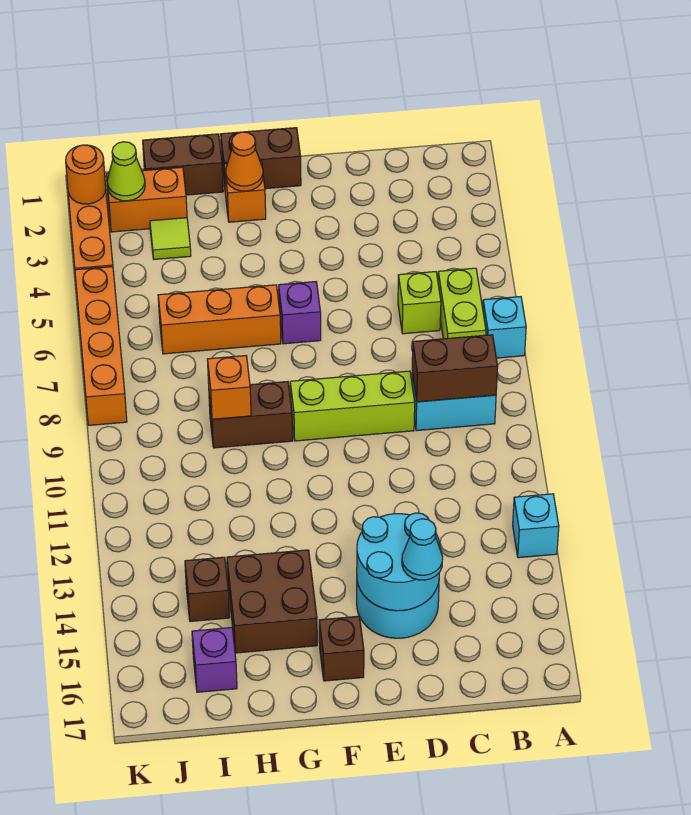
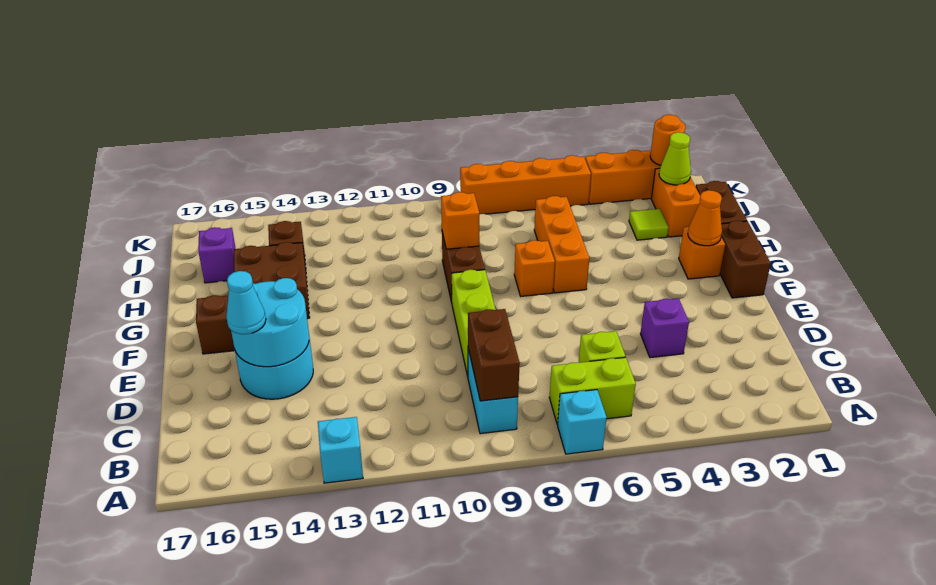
purple 1x1 brick [279,282,321,344] -> purple 1x1 brick moved to [640,298,689,358]
none -> orange 1x1 brick [514,240,555,296]

